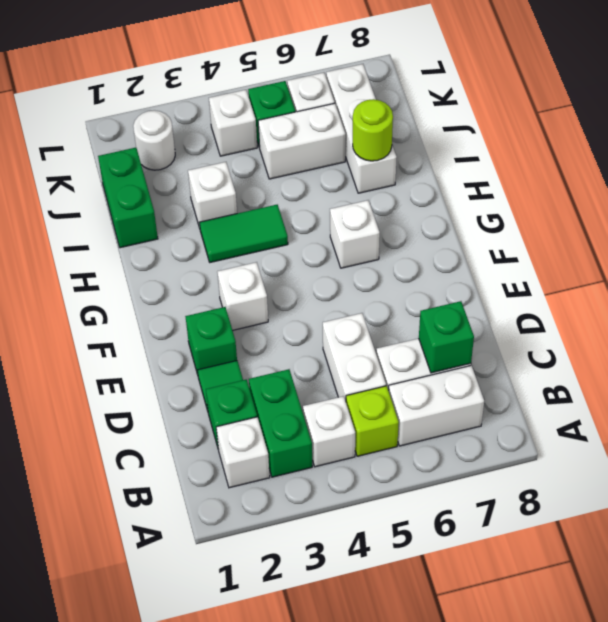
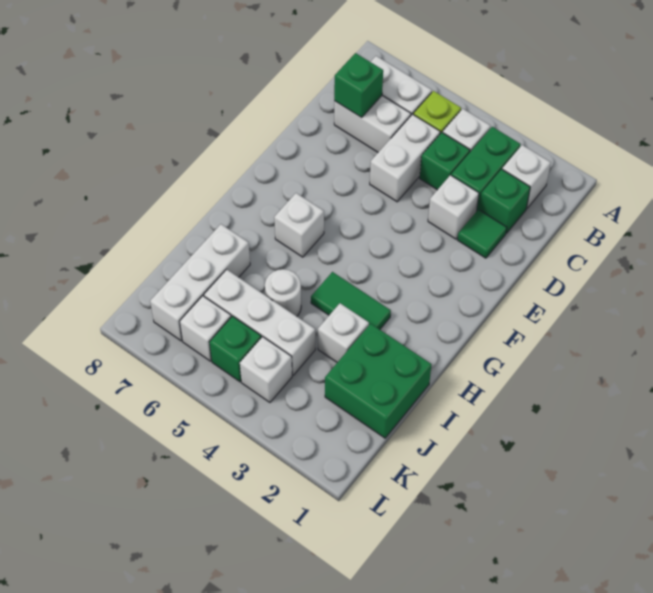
green 1x1 brick [185,307,237,374] -> green 1x1 brick moved to [420,133,470,190]
white 1x1 brick [217,262,268,330] -> white 1x1 brick moved to [428,175,479,239]
green 1x2 brick [98,148,158,248] -> green 2x2 brick [325,324,432,438]
lime 1x1 round brick [353,99,393,161] -> none
white 1x2 brick [258,103,346,179] -> white 1x3 brick [204,269,315,375]
white 1x1 round brick [133,110,175,170] -> white 1x1 round brick moved to [265,269,301,316]

